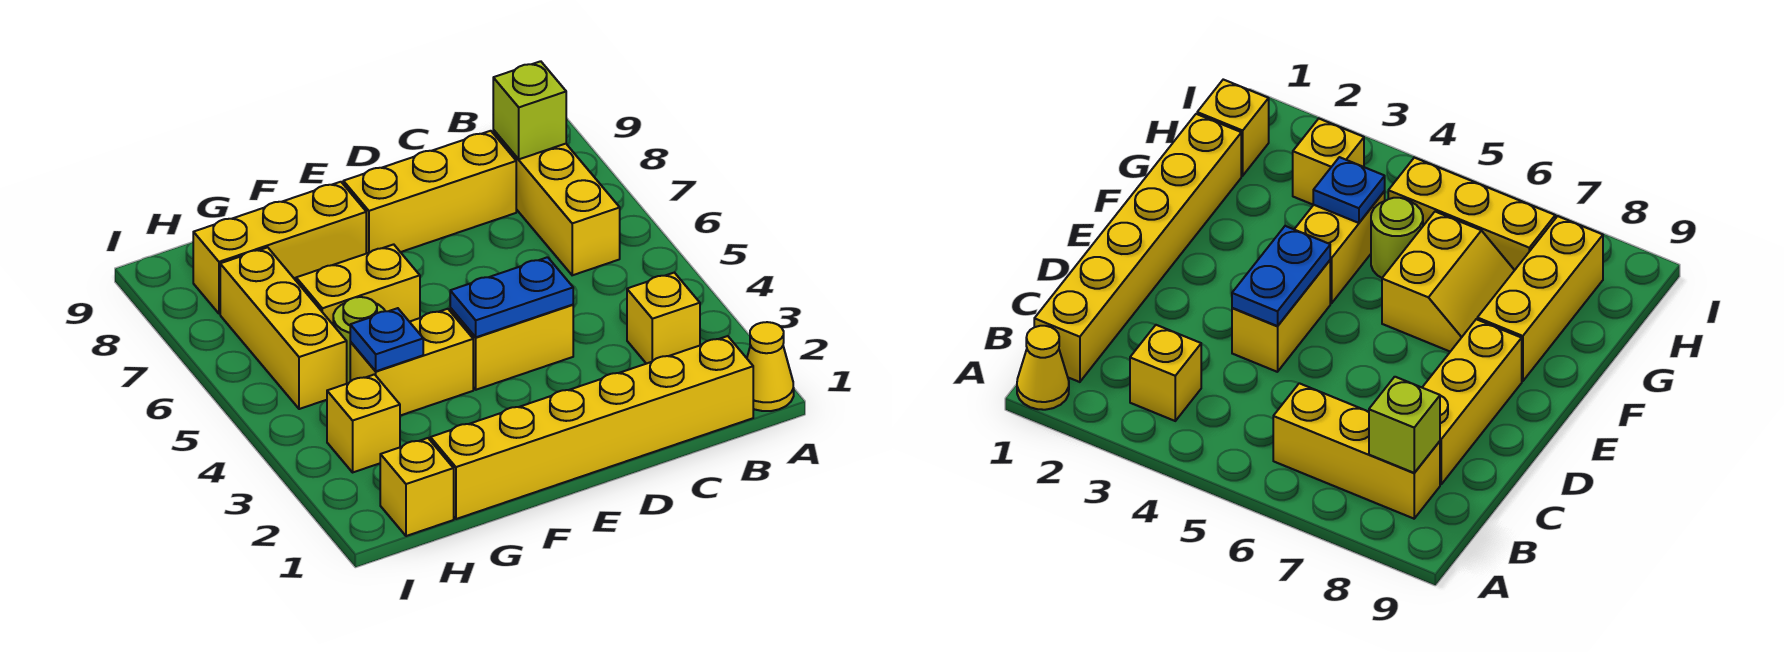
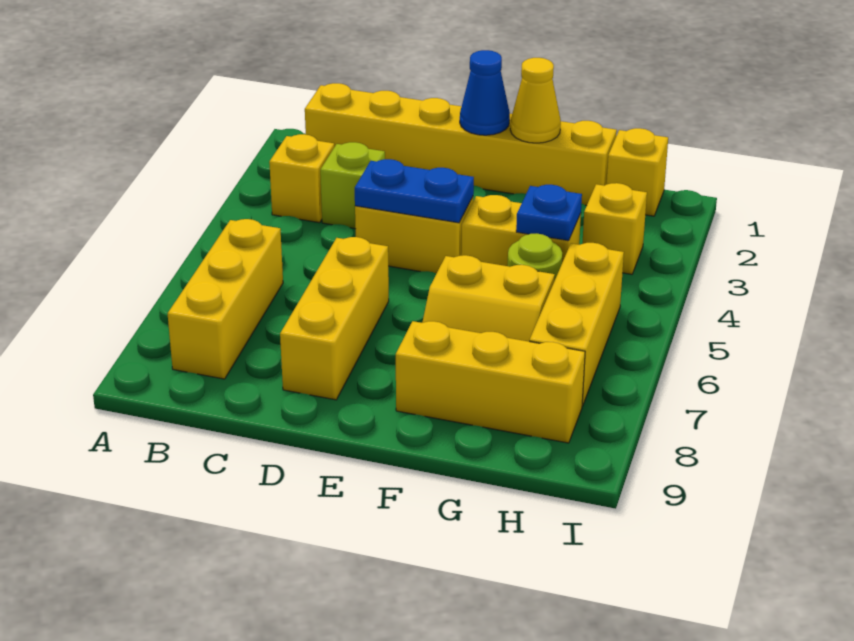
yellow 1x1 cone [747,322,794,411] -> yellow 1x1 cone moved to [510,58,561,143]
lime 1x1 brick [493,61,566,159] -> lime 1x1 brick moved to [320,142,385,228]
yellow 1x3 brick [343,131,516,253] -> yellow 1x3 brick turned to [280,237,389,400]
none -> blue 1x1 cone [460,50,510,135]

